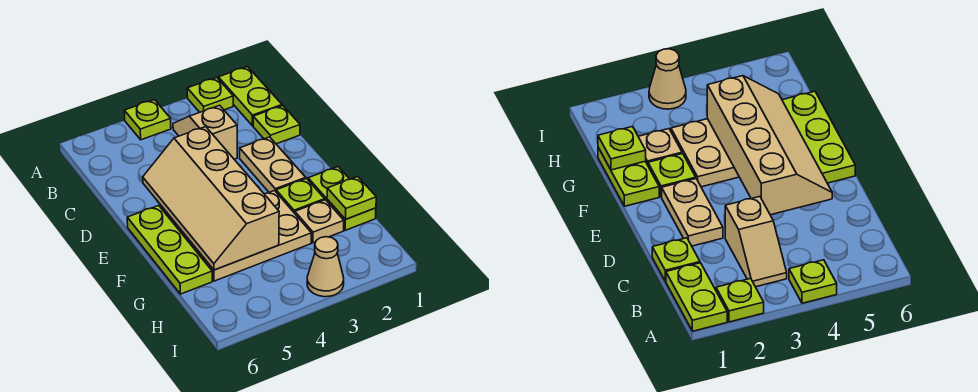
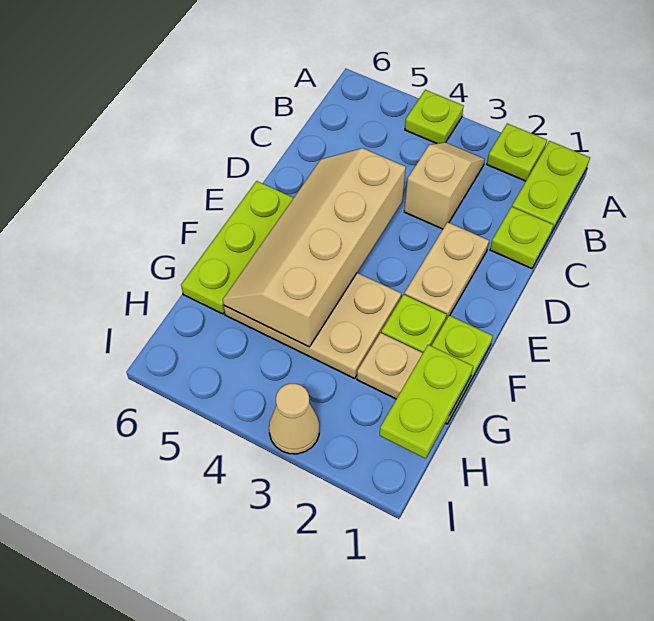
lime 1x1 plate [327,177,376,219] -> lime 1x2 plate [380,345,473,459]

